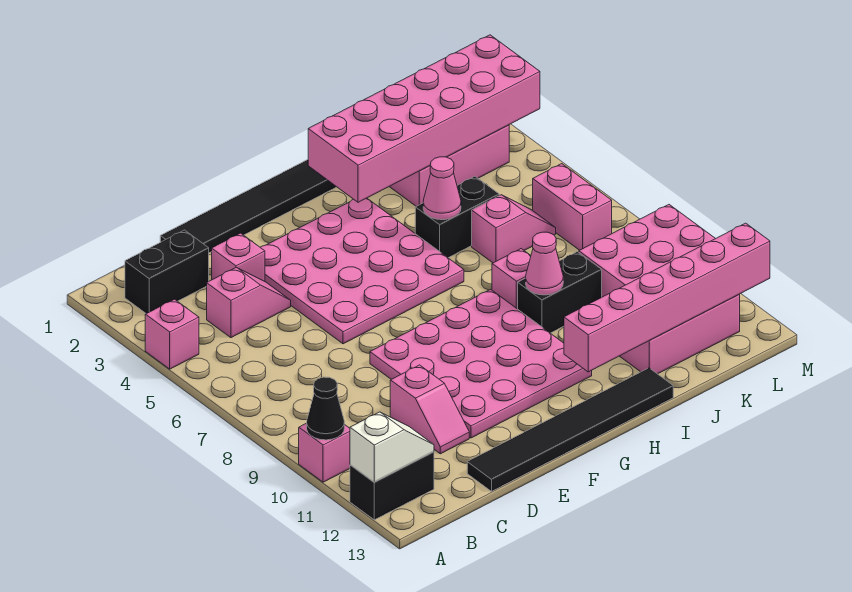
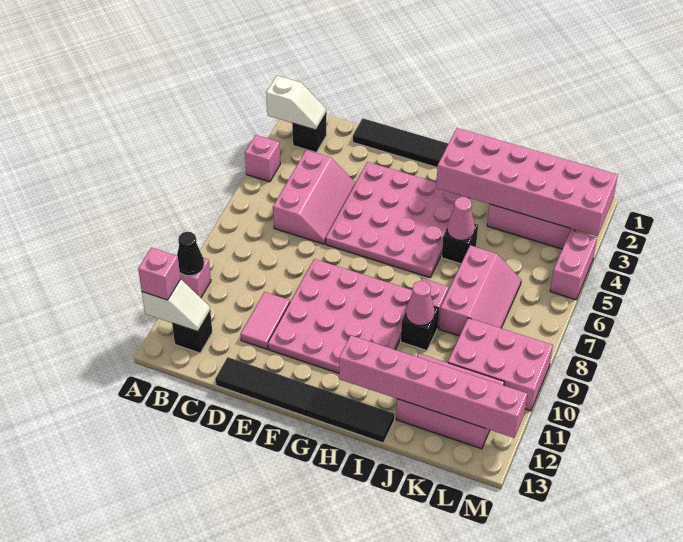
none -> white 1x2 slope [266,76,326,130]
black 1x2 brick [350,452,434,520] -> black 1x1 brick [172,312,212,353]
black 1x2 brick [125,230,209,314] -> black 1x1 brick [292,114,326,153]
pink 1x2 slope [207,267,291,338] -> pink 2x3 slope [273,150,355,244]
pink 1x1 brick [212,233,265,281] -> pink 1x1 brick moved to [138,248,180,300]
pink 1x2 slope [390,365,469,454] -> pink 1x2 tile [241,292,290,349]
black 1x2 brick [415,176,499,258] -> black 1x1 brick [442,223,478,264]
black 1x2 brick [518,252,602,333] -> black 1x1 brick [401,307,438,351]
pink 1x2 slope [472,195,556,263] -> pink 2x3 slope [439,245,521,336]
pink 1x2 brick [533,164,612,250] -> pink 1x2 brick moved to [550,230,597,300]

